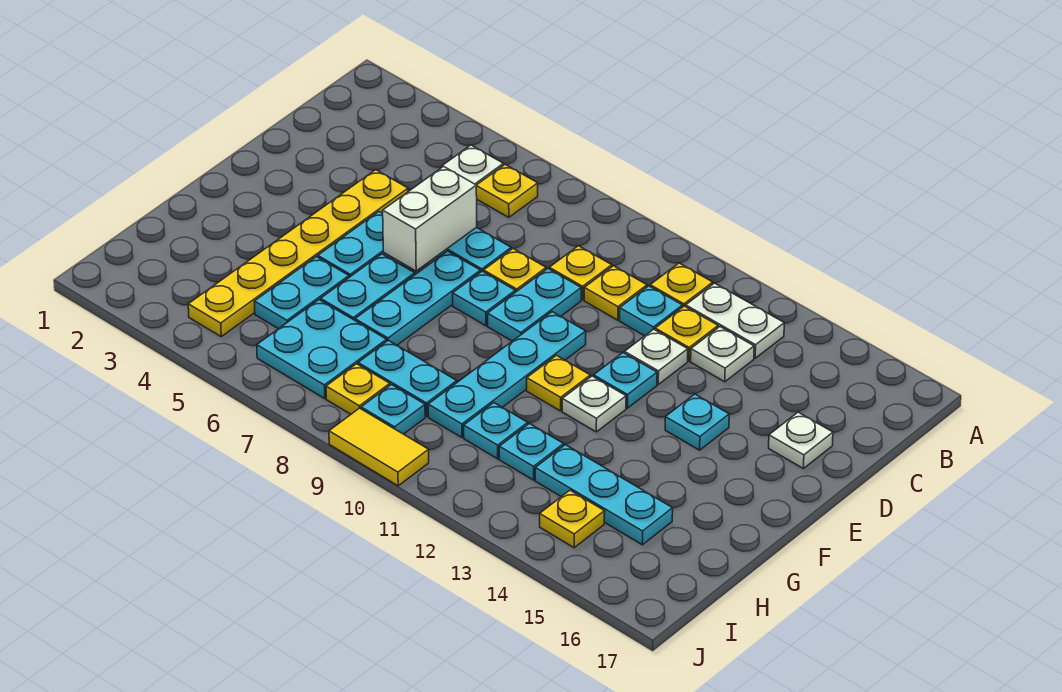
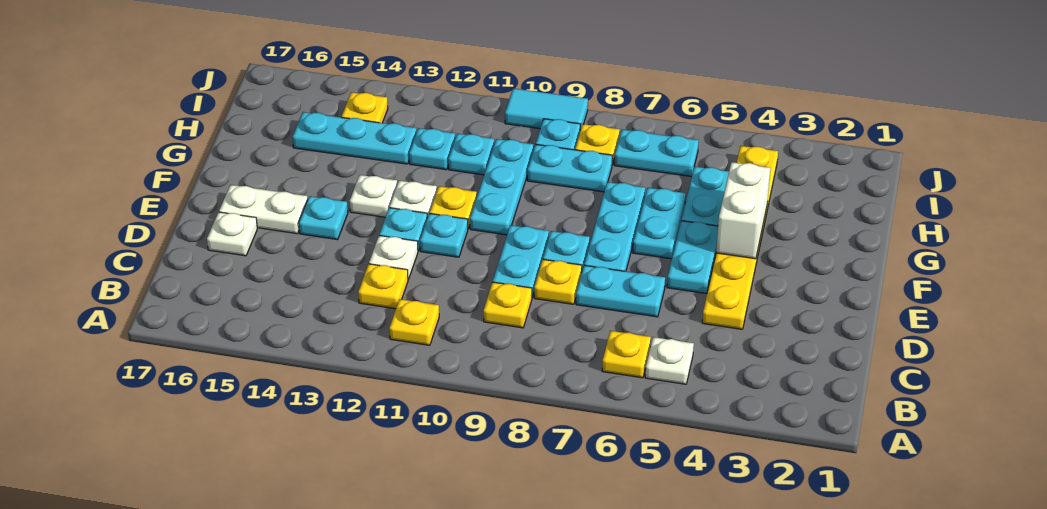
white 1x2 plate [686,283,784,358] -> white 1x2 plate moved to [219,185,308,234]
yellow 1x1 plate [584,266,647,320] -> none
cyan 1x1 plate [620,286,683,336] -> cyan 1x1 plate moved to [420,213,468,257]
white 1x1 plate [691,327,754,382] -> white 1x1 plate moved to [350,175,397,217]
white 1x2 brick [383,166,477,271] -> white 1x2 brick moved to [716,162,770,259]
cyan 1x4 plate [428,312,586,438] -> cyan 1x3 plate [470,139,533,235]
cyan 2x2 plate [257,300,387,398] -> cyan 1x2 plate [614,130,699,177]
yellow 1x2 tile [329,408,429,486] -> cyan 1x2 tile [505,88,588,130]

